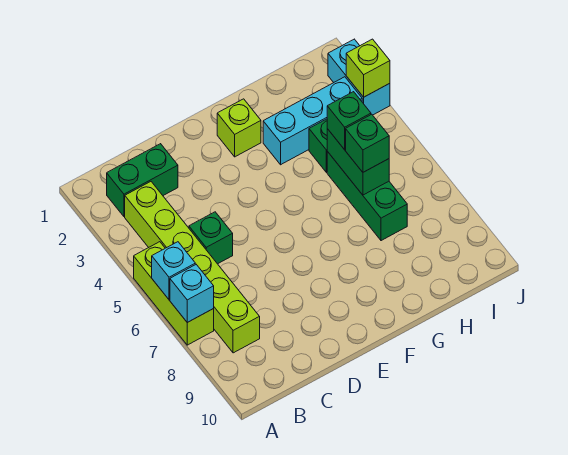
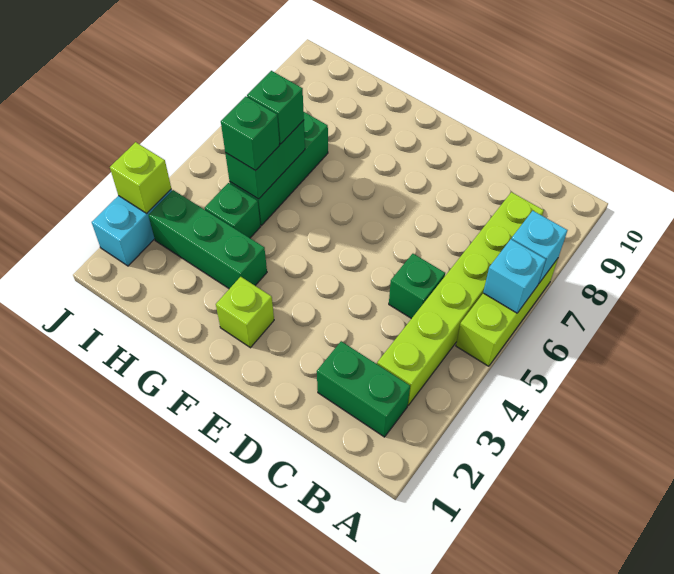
cyan 1x3 brick [263,77,362,165] -> green 1x3 brick [148,190,267,289]

